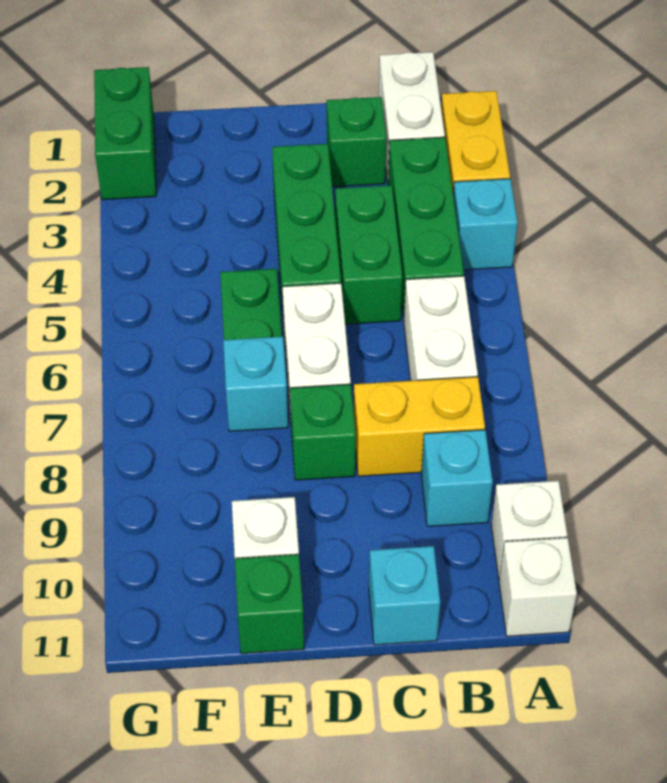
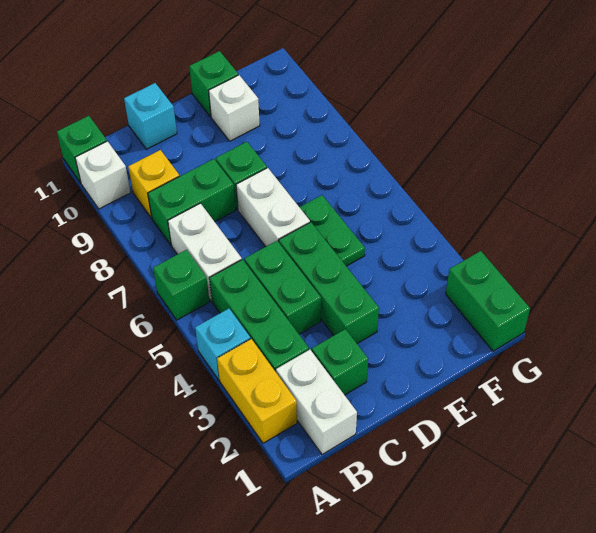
none -> green 1x1 brick [153,250,210,320]
white 1x1 brick [499,538,577,636] -> green 1x1 brick [57,116,107,183]
yellow 1x2 brick [354,377,485,476] -> green 1x2 brick [148,159,236,245]
cyan 1x1 brick [421,430,493,526] -> yellow 1x1 brick [128,150,179,218]
cyan 1x1 brick [223,337,288,431] -> none

